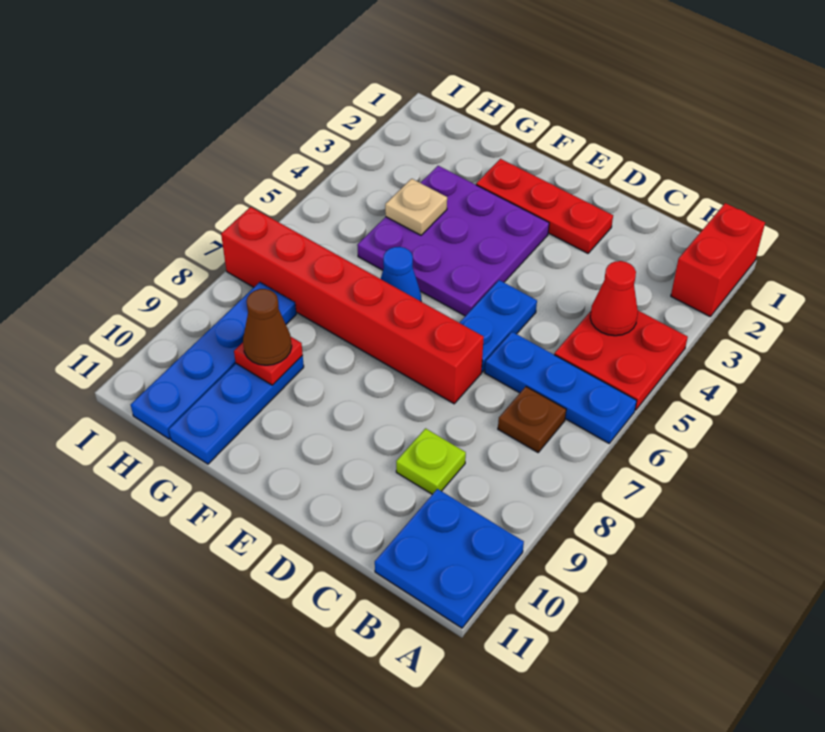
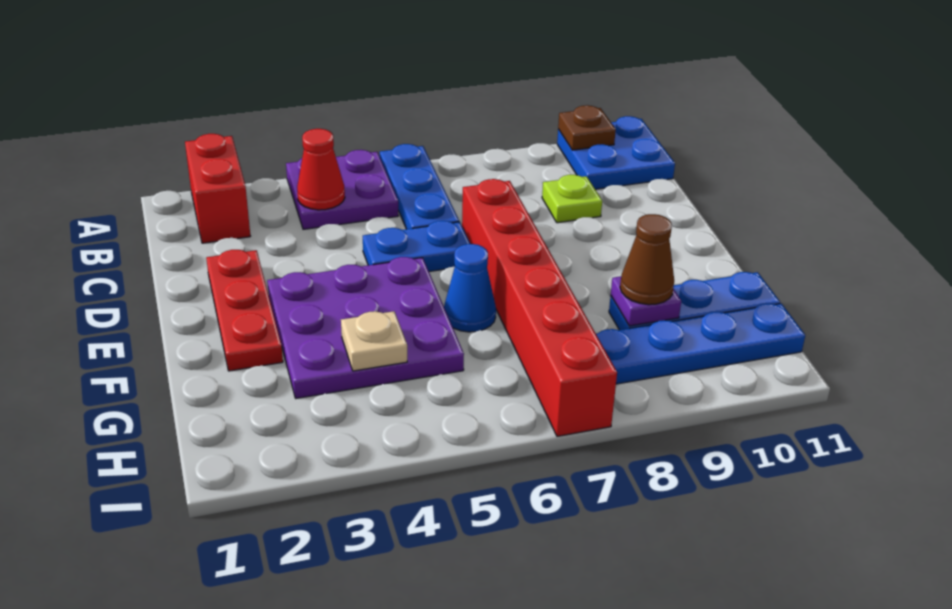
red 1x2 brick [671,203,765,316] -> red 1x2 brick turned to [185,134,250,243]
red 2x2 plate [554,311,688,410] -> purple 2x2 plate [286,150,398,229]
brown 1x1 plate [498,387,566,452] -> brown 1x1 plate moved to [558,105,616,150]
red 1x1 plate [234,337,303,385] -> purple 1x1 plate [611,276,681,326]

